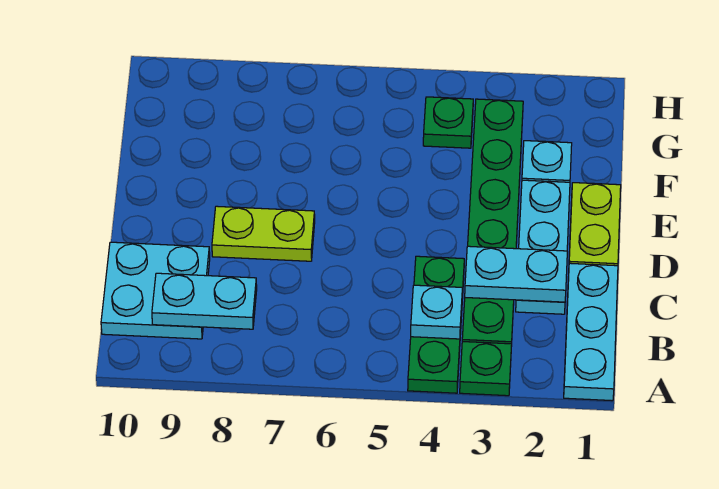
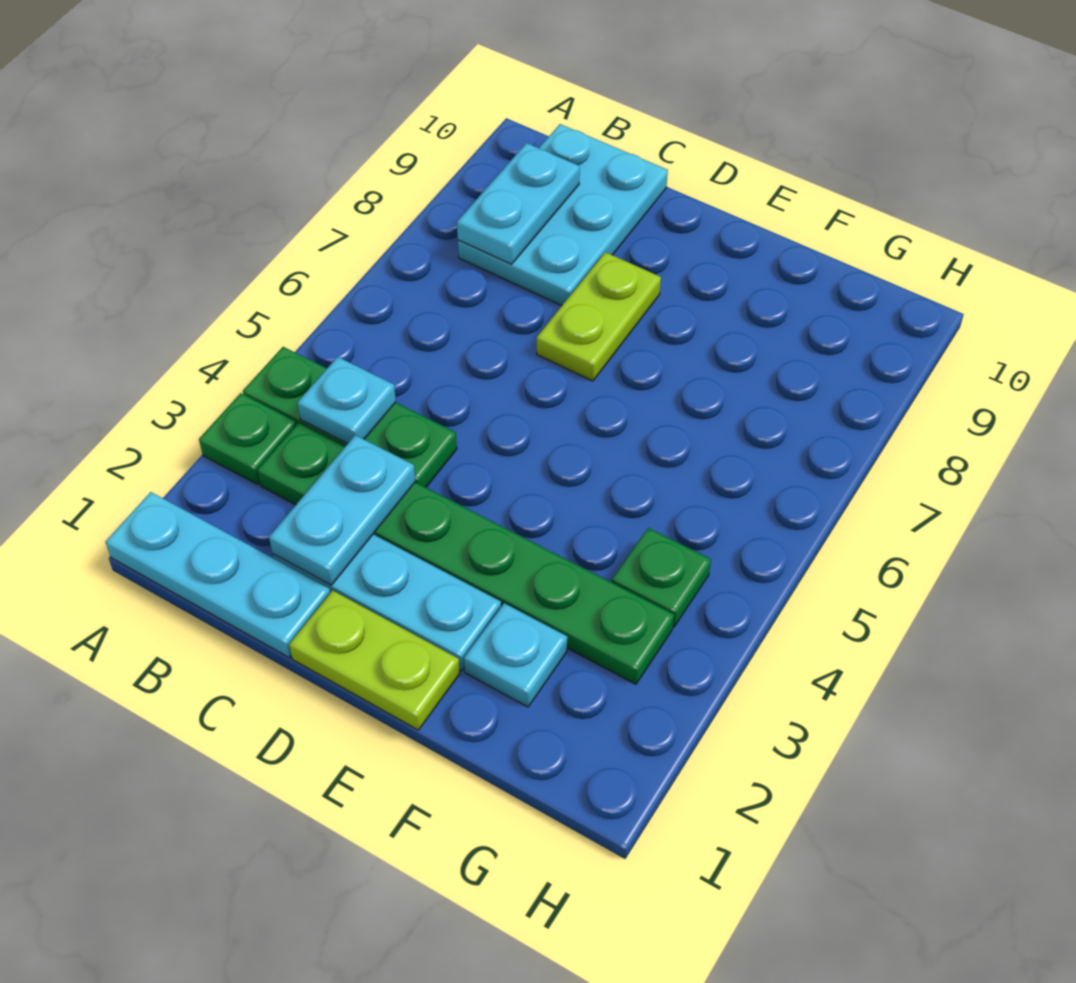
cyan 2x2 plate [101,242,210,339] -> cyan 2x3 plate [458,124,668,306]

